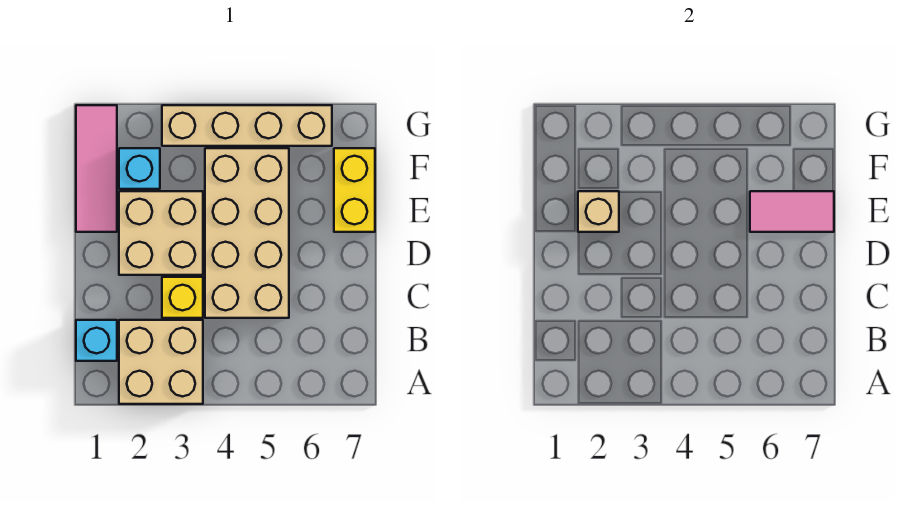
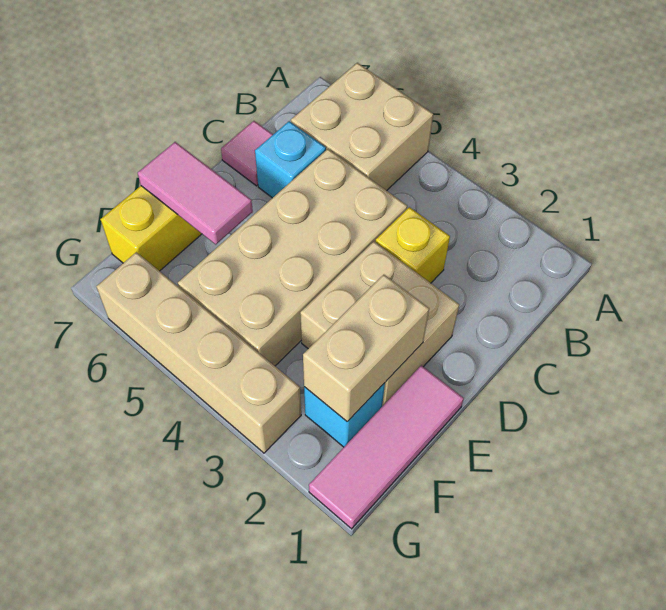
tan 2x2 brick [119,320,203,404] -> tan 2x2 brick moved to [291,63,433,191]
cyan 1x1 brick [76,320,117,361] -> cyan 1x1 brick moved to [255,121,326,198]
none -> pink 1x1 tile [221,121,273,186]
tan 1x1 brick [578,191,619,232] -> tan 1x2 brick [303,275,429,422]

